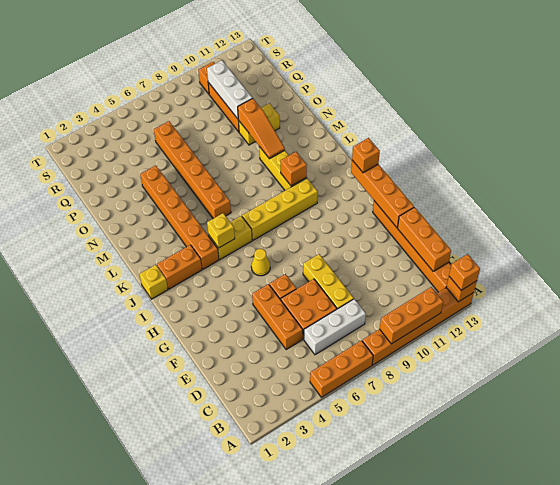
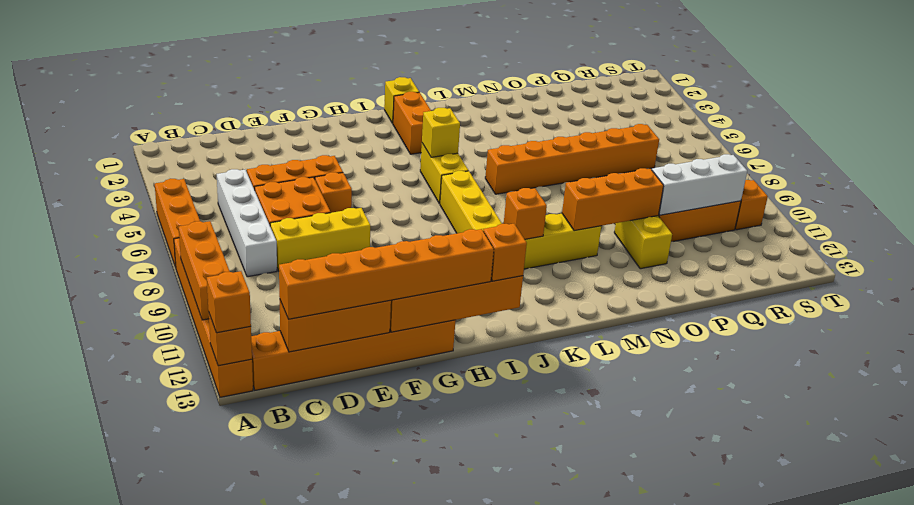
white 1x3 brick [304,299,366,355] -> white 1x4 brick [217,169,277,277]
yellow 1x1 cone [251,249,270,276] -> none
orange 1x6 brick [140,165,219,269] -> orange 1x6 brick moved to [279,229,494,319]
orange 1x3 slope [238,99,285,159] -> orange 1x3 brick [562,168,664,231]

